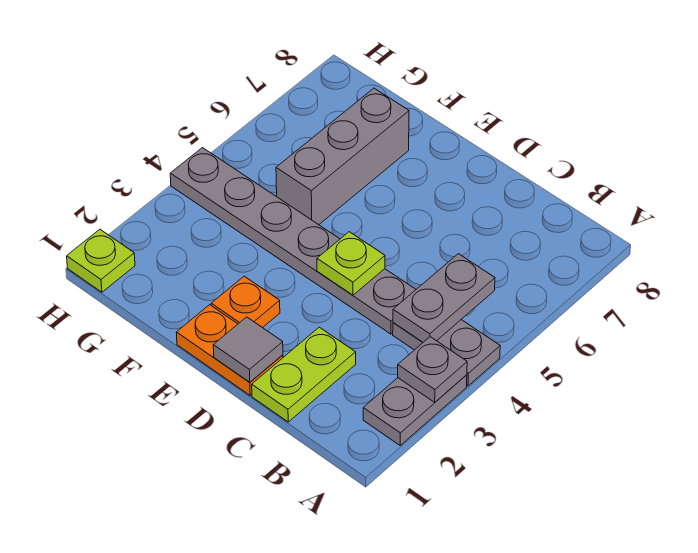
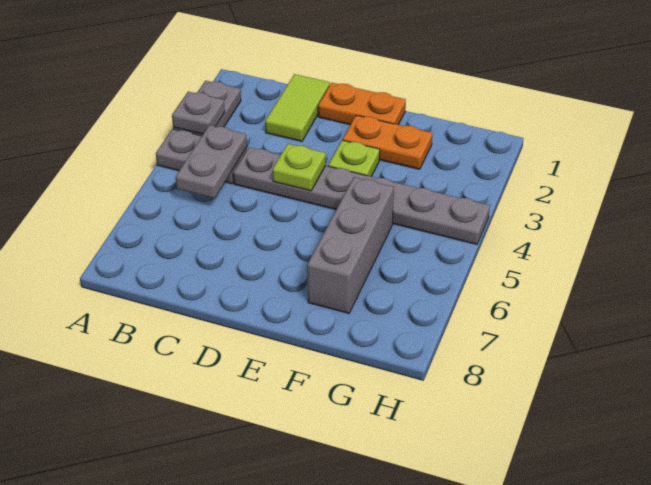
lime 1x2 plate [252,327,356,422] -> lime 1x2 tile [265,74,330,141]
grey 1x1 tile [213,317,283,382] -> none
orange 1x1 plate [211,276,280,328] -> orange 1x2 plate [343,115,432,169]
lime 1x1 plate [67,229,135,292] -> lime 1x1 plate moved to [328,140,380,176]

